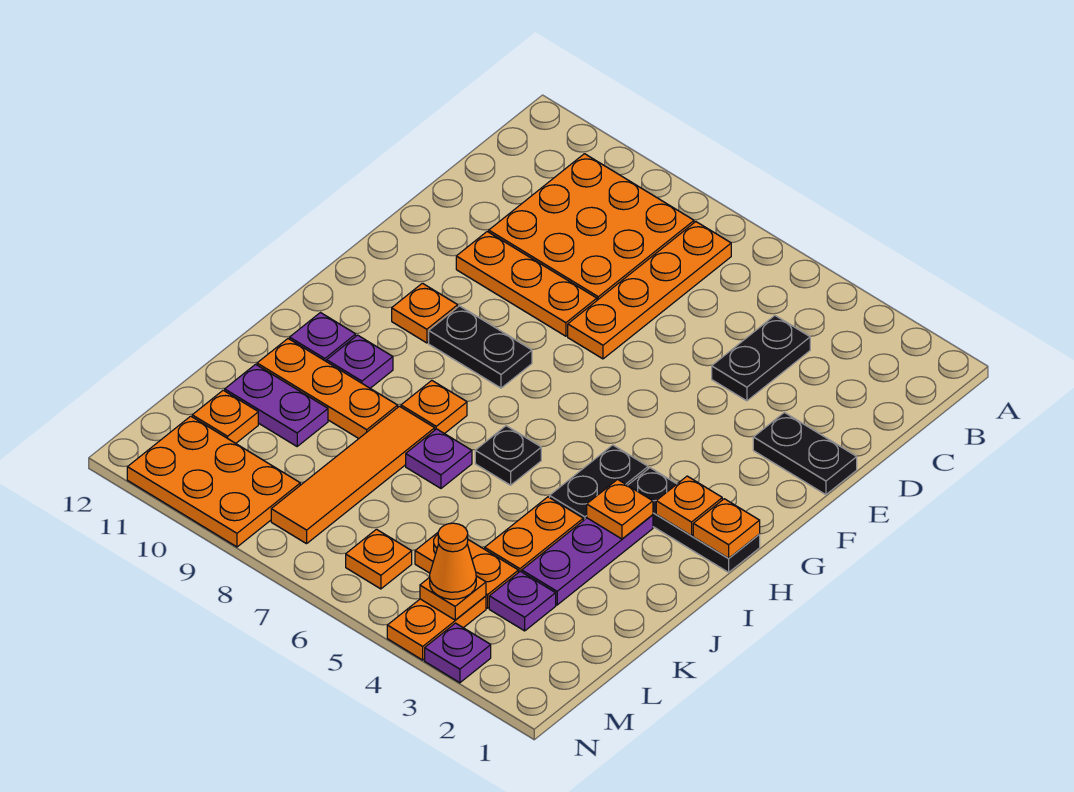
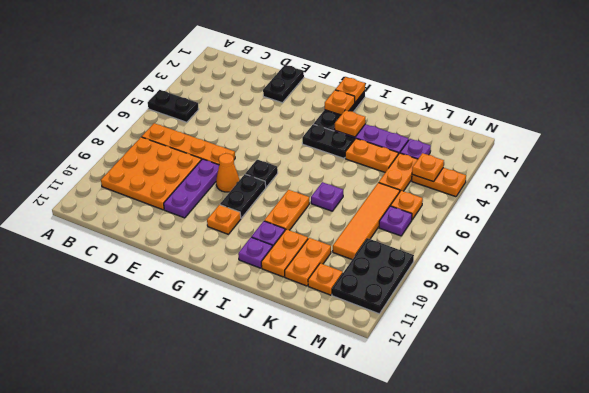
black 1x2 plate [712,316,810,401] -> black 1x2 plate moved to [148,90,199,122]
orange 1x3 plate [456,232,597,336] -> purple 1x3 plate [164,159,219,218]
black 1x1 plate [475,426,541,485] -> black 1x1 plate moved to [245,159,278,187]
orange 1x1 plate [401,381,467,434] -> orange 1x2 plate [264,190,309,230]
orange 1x4 tile [271,406,435,544] -> orange 1x4 tile turned to [333,183,400,259]
orange 1x3 plate [257,339,398,438] -> orange 1x2 plate [261,229,308,277]
purple 1x2 plate [225,364,328,446] -> orange 1x2 plate [285,238,331,286]
orange 1x1 cone [430,523,476,599] -> orange 1x1 cone moved to [216,153,240,192]
orange 2x3 plate [127,416,300,547] -> black 2x3 plate [332,238,414,314]
purple 1x1 plate [425,623,491,683] -> purple 1x1 plate moved to [379,206,412,236]

